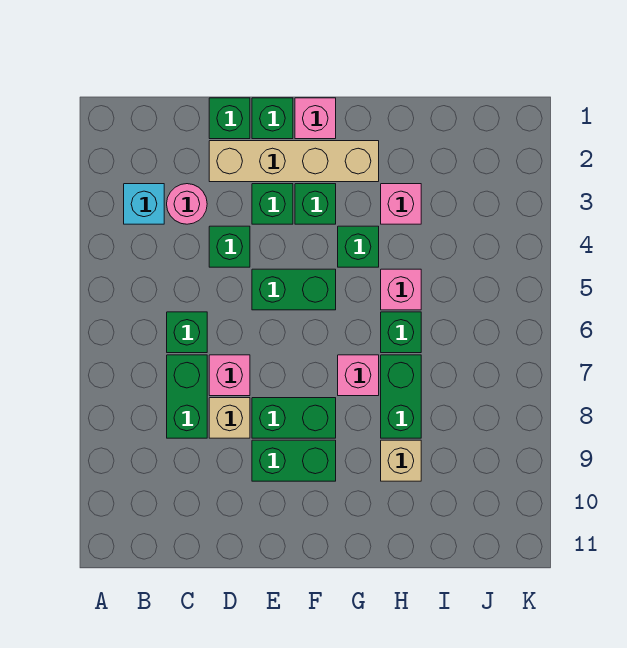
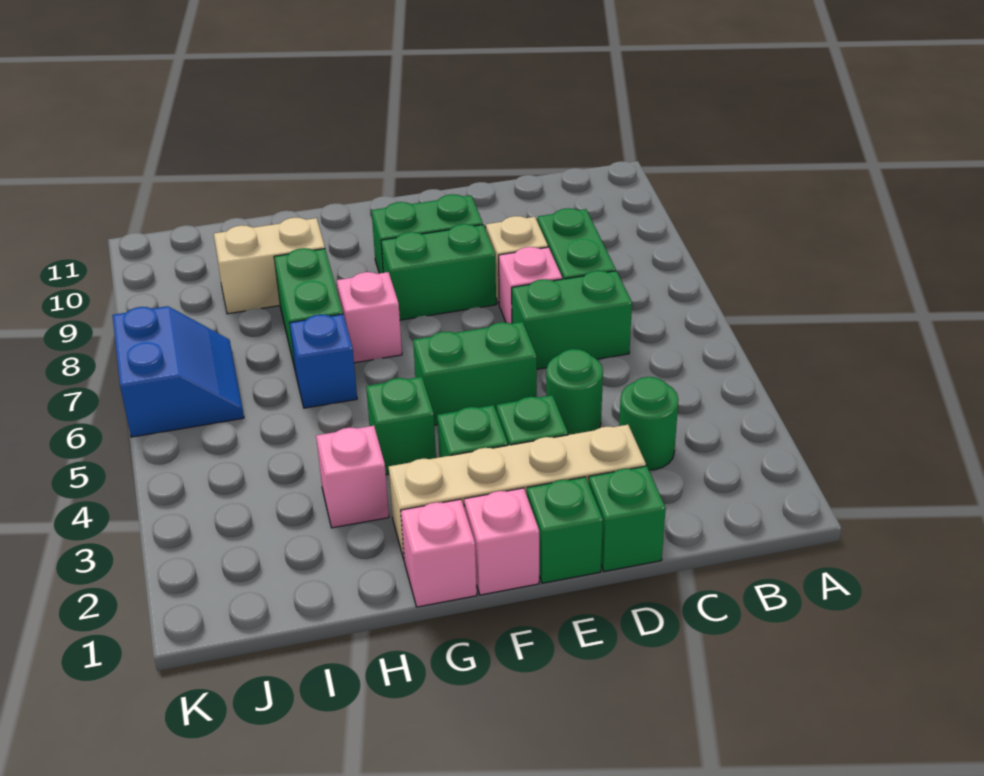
cyan 1x1 brick [124,184,164,224] -> none
pink 1x1 round brick [167,184,207,224] -> green 1x1 round brick [619,377,678,470]
green 1x1 brick [167,312,207,353] -> green 1x2 brick [512,271,632,369]
green 1x1 brick [209,226,250,267] -> green 1x1 round brick [546,349,603,435]
pink 1x1 brick [381,269,421,310] -> pink 1x1 brick moved to [401,499,477,607]
green 1x1 brick [381,312,421,353] -> blue 1x1 brick [290,314,357,408]
tan 1x1 brick [381,440,421,481] -> tan 1x2 brick [214,218,325,314]
none -> blue 2x2 slope [112,306,244,437]

